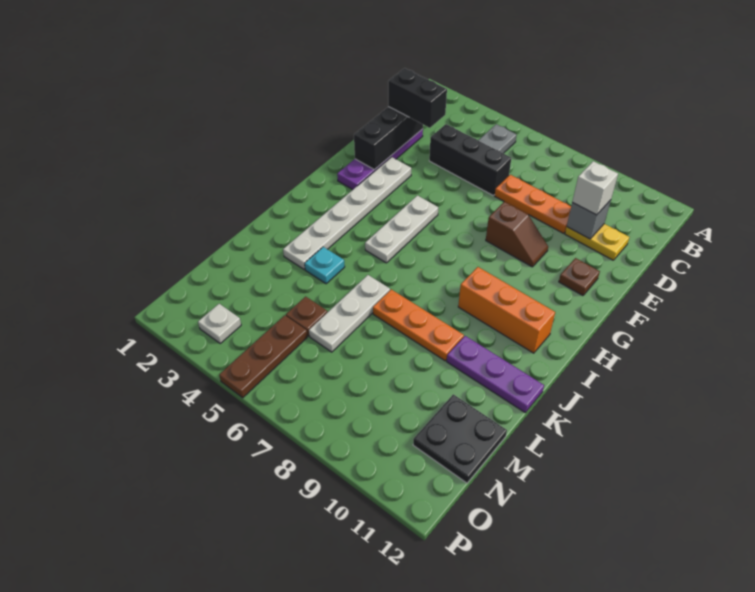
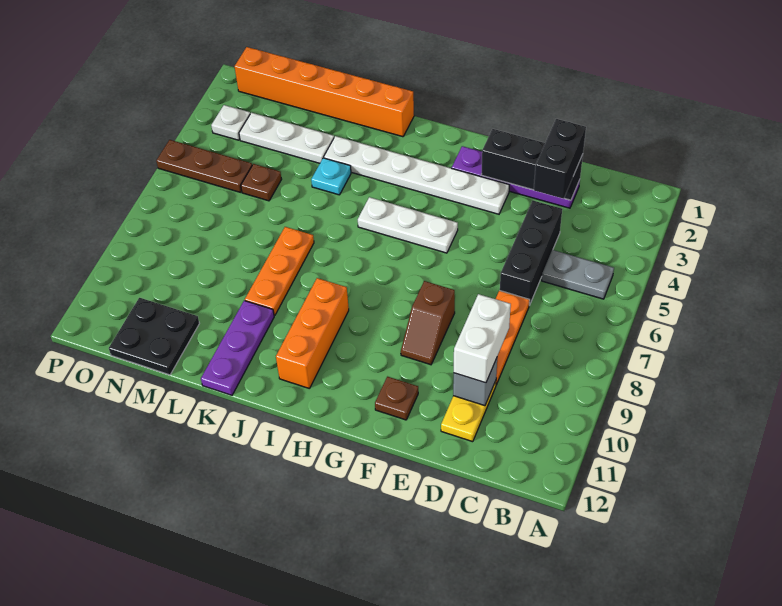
white 1x1 brick [572,161,618,215] -> white 1x2 brick [454,294,511,383]
none -> orange 1x6 brick [235,47,414,137]
white 1x3 plate [309,275,390,352] -> white 1x3 plate moved to [239,113,334,163]

